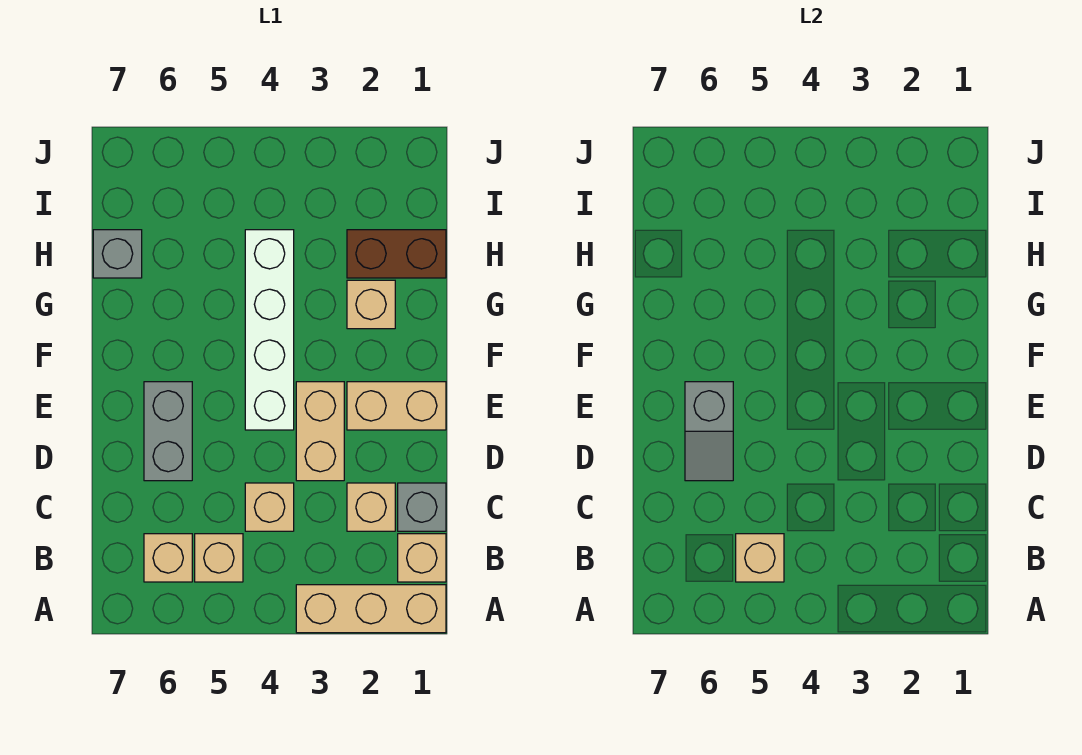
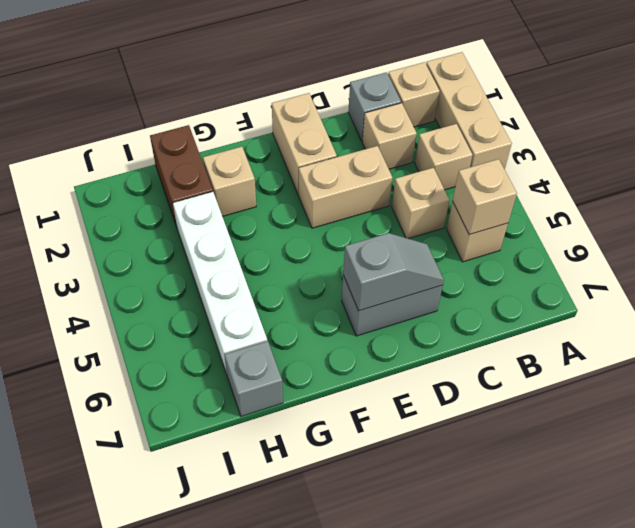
tan 1x1 brick [144,534,192,582] -> tan 1x1 brick moved to [415,124,472,190]
white 1x4 brick [245,230,294,430] -> white 1x4 brick turned to [173,192,267,374]

